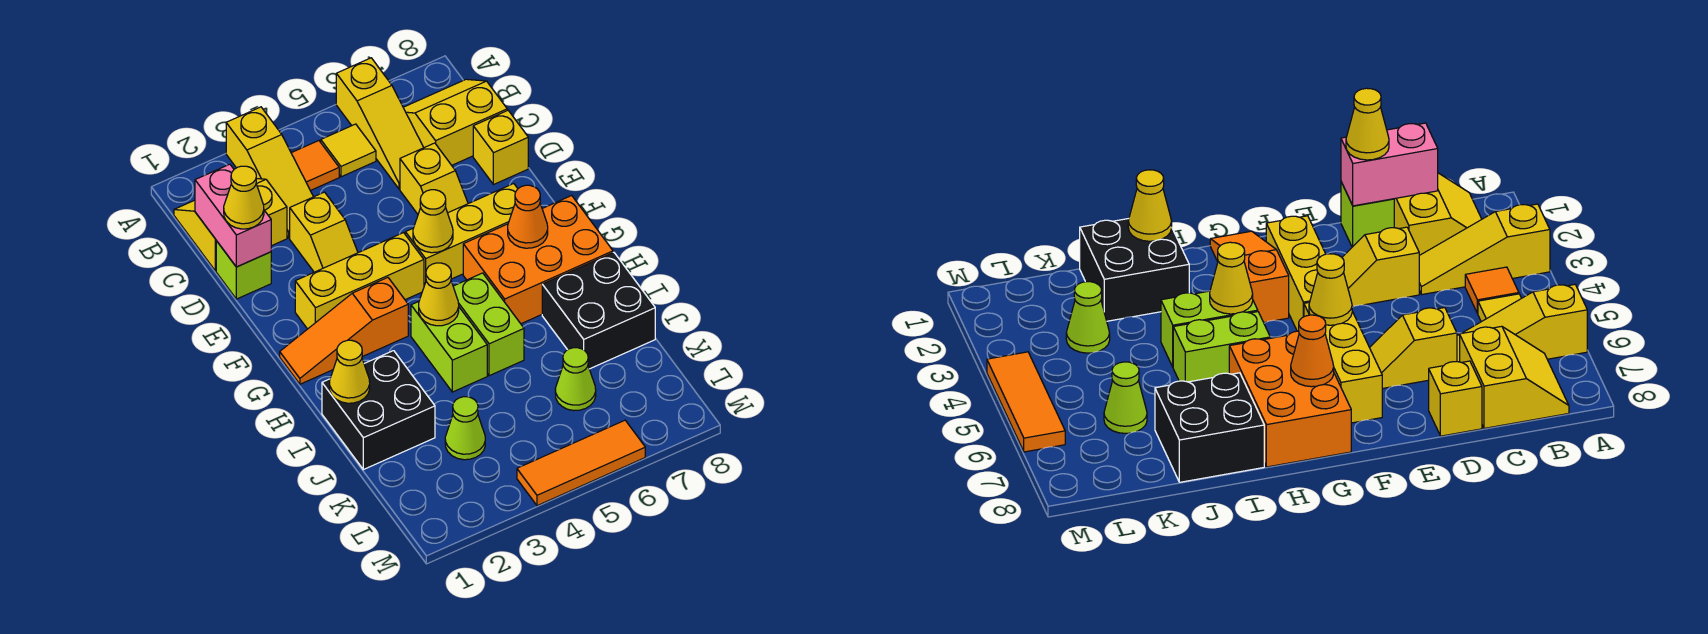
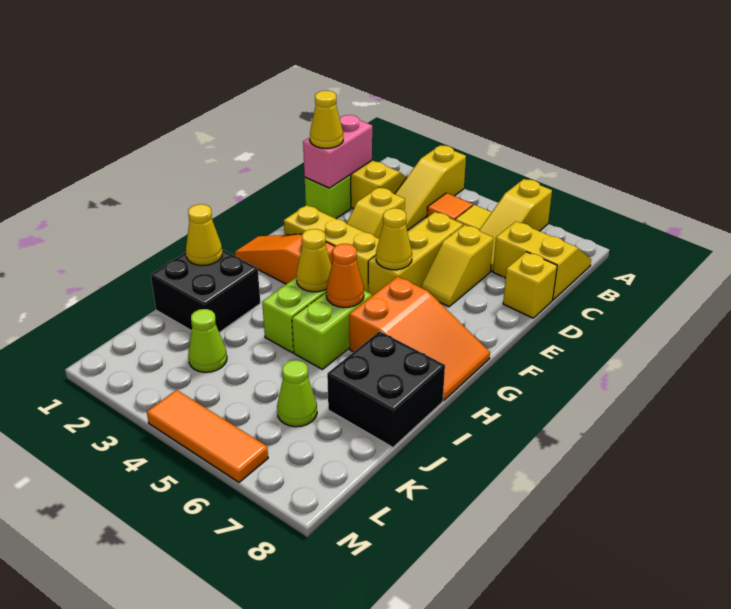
yellow 1x3 brick [405,184,518,286] -> yellow 1x3 brick turned to [368,212,463,296]
orange 2x3 brick [463,196,613,324] -> orange 2x3 slope [349,276,490,400]
orange 1x1 cone [508,185,548,248] -> orange 1x1 cone moved to [326,244,364,307]

